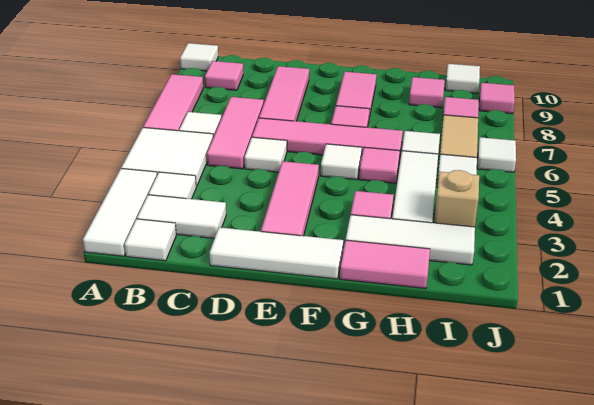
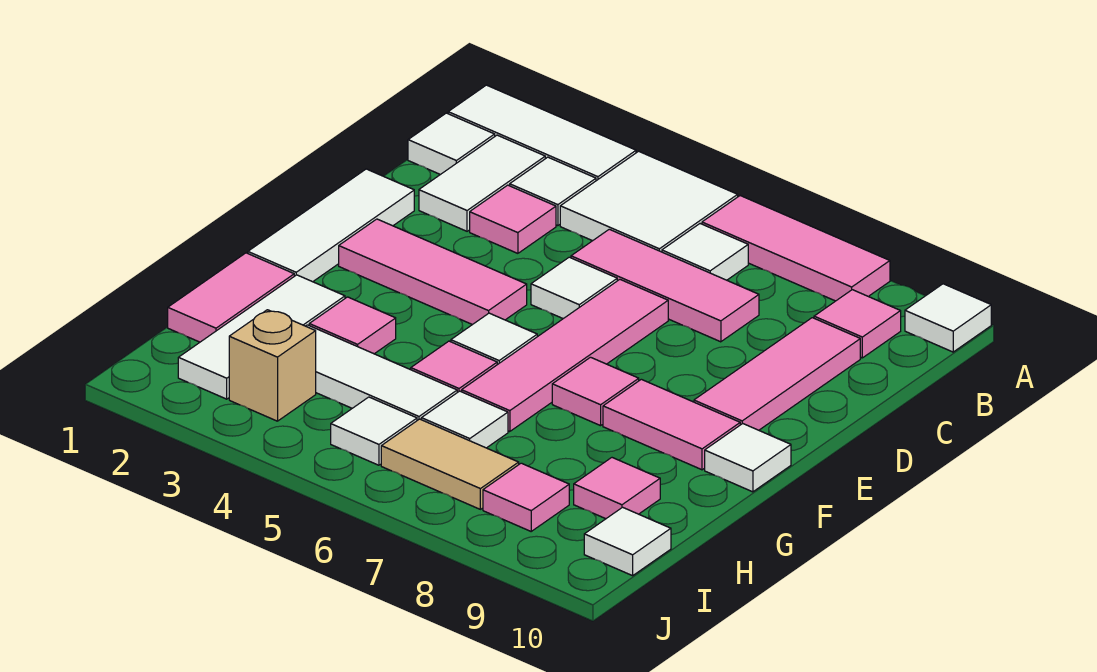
pink 1x3 tile [259,66,309,121] -> pink 1x3 tile turned to [694,318,860,430]
white 1x1 tile [477,137,516,172] -> white 1x1 tile moved to [705,423,791,492]
pink 1x1 tile [479,83,515,114] -> pink 1x1 tile moved to [470,185,556,253]

